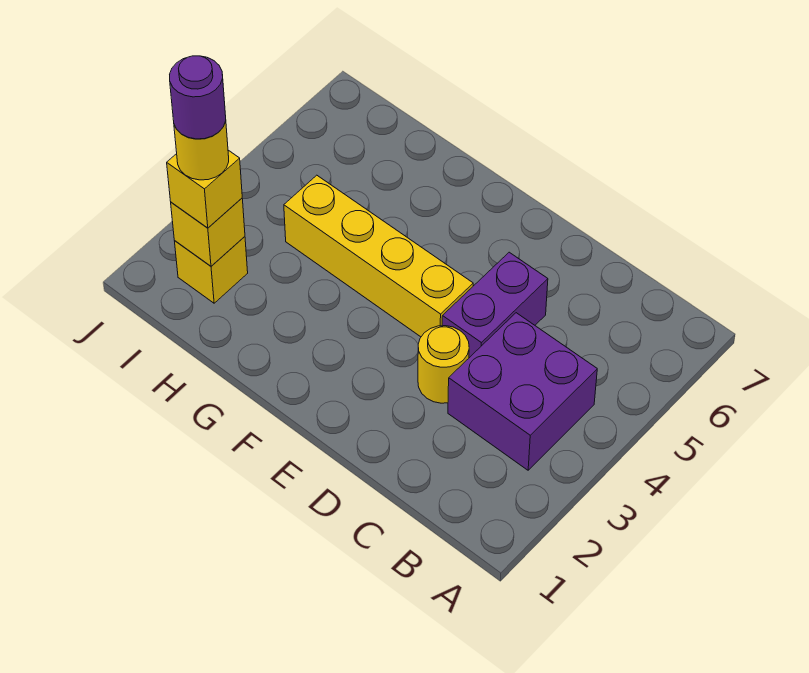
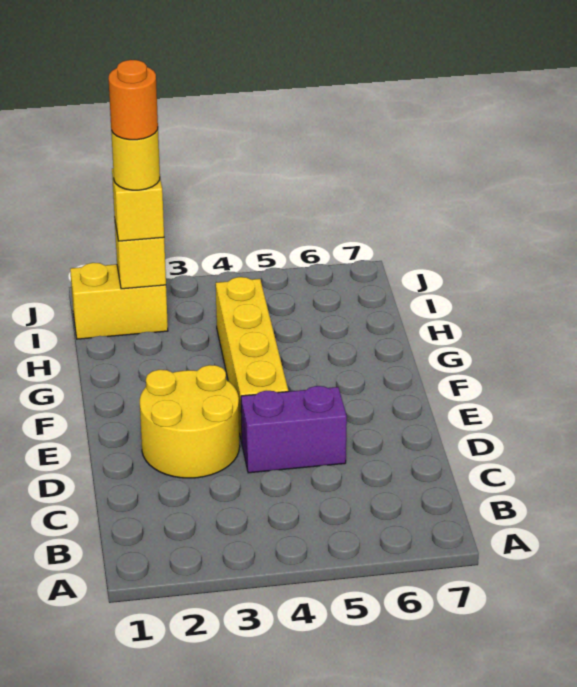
purple 2x2 brick [448,313,597,470] -> none
yellow 1x1 round brick [418,326,469,403] -> yellow 2x2 round brick [140,365,240,478]
yellow 1x1 brick [175,237,248,303] -> yellow 1x2 brick [70,263,168,339]
purple 1x1 round brick [170,56,226,139] -> orange 1x1 round brick [109,60,158,140]

